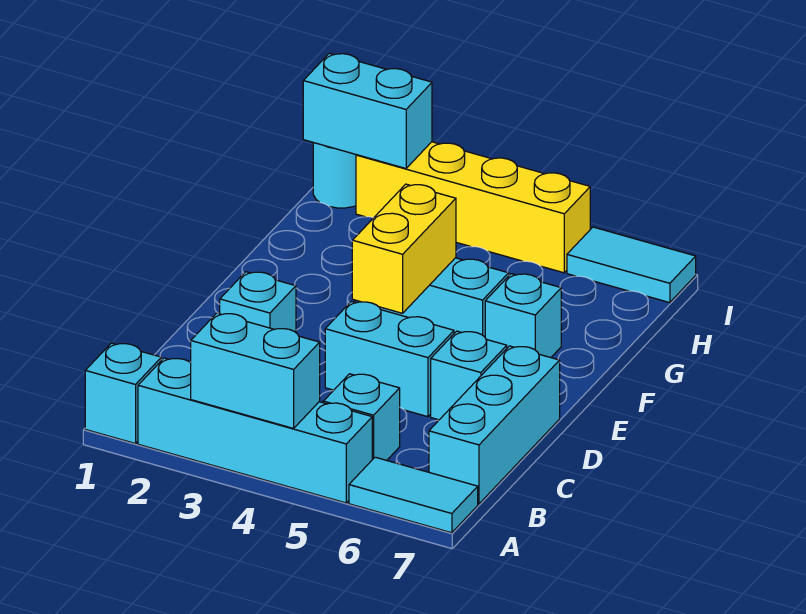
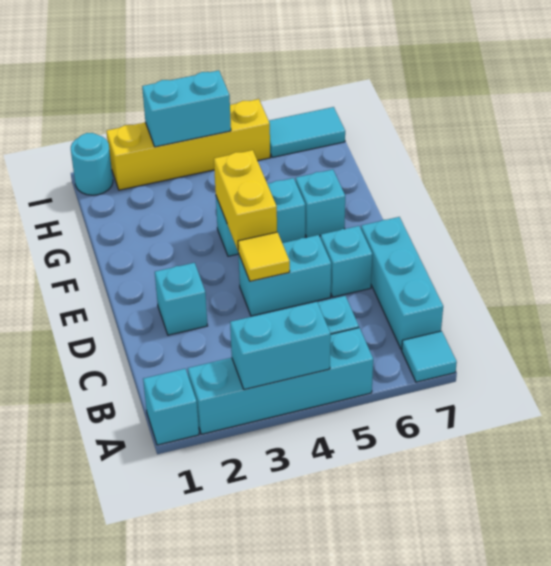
cyan 1x2 tile [349,457,478,533] -> cyan 1x1 tile [402,331,457,382]
none -> yellow 1x1 tile [238,232,290,281]
cyan 1x2 brick [303,53,432,168] -> cyan 1x2 brick moved to [142,70,231,147]

